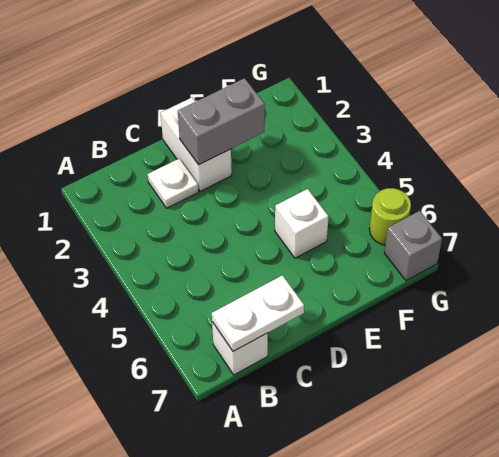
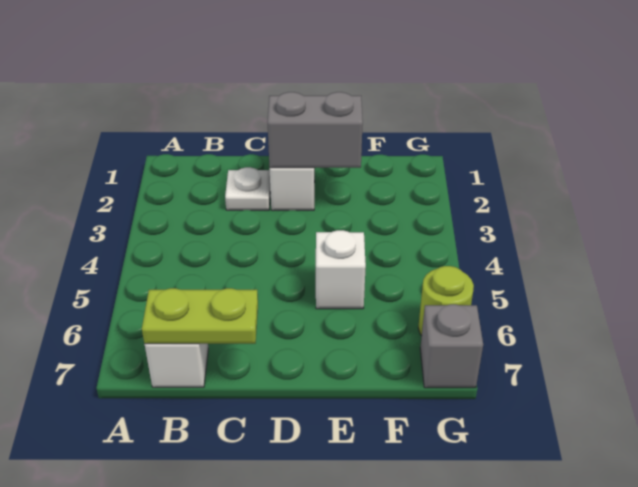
white 1x2 plate [212,275,304,351] -> lime 1x2 plate [142,288,258,344]

